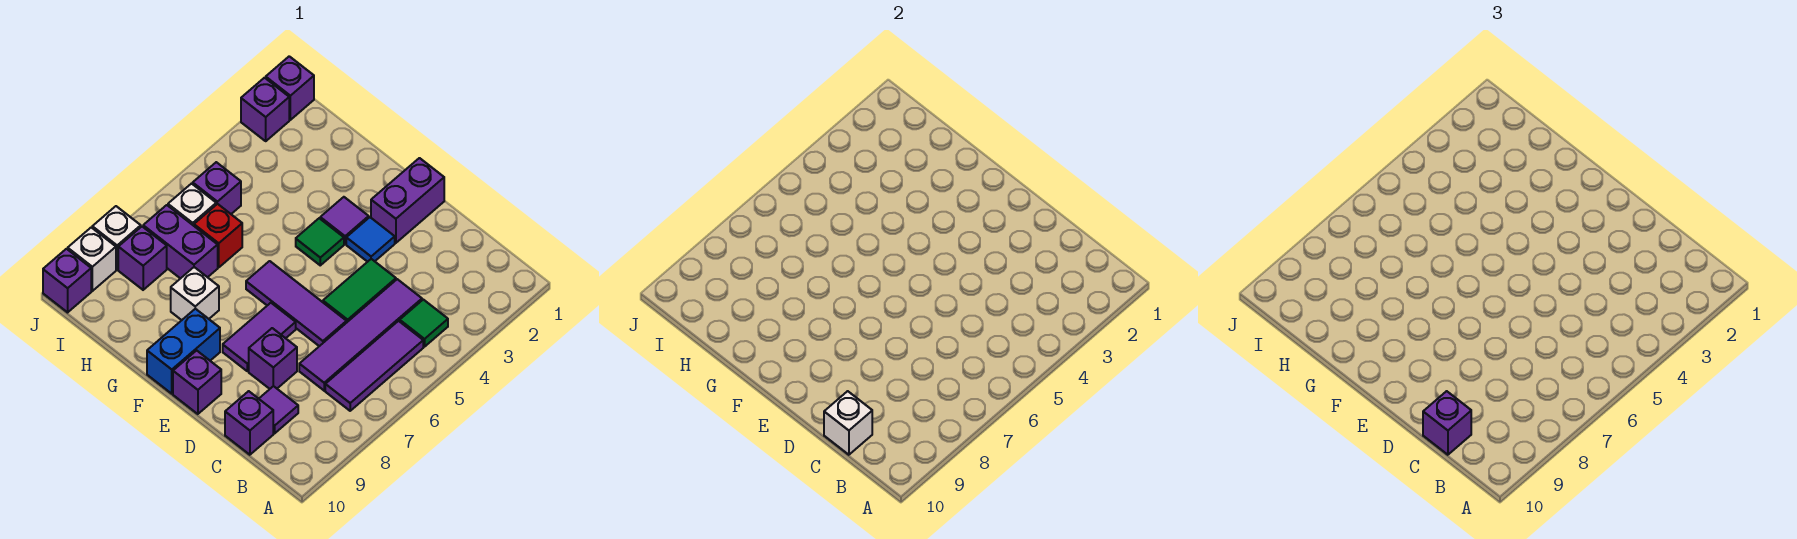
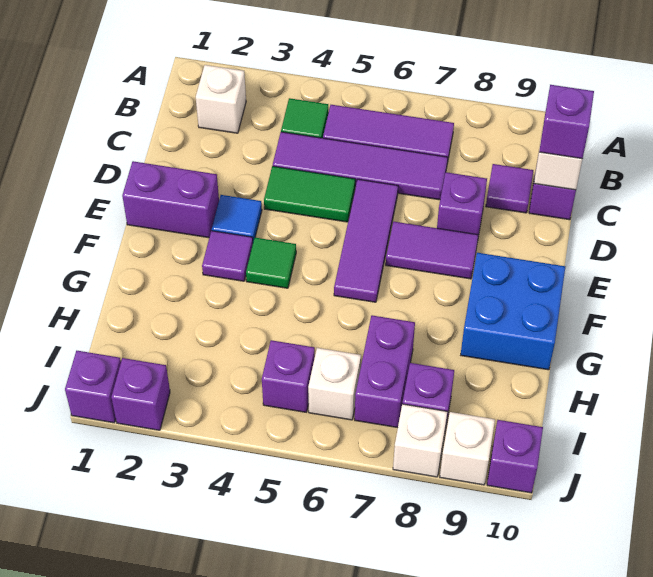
purple 1x1 brick [173,350,221,414] -> none
blue 1x2 brick [147,309,220,394] -> blue 2x2 brick [461,253,565,370]
white 1x1 brick [171,267,219,320] -> white 1x1 brick moved to [196,65,246,133]
red 1x1 brick [194,204,242,267] -> none

